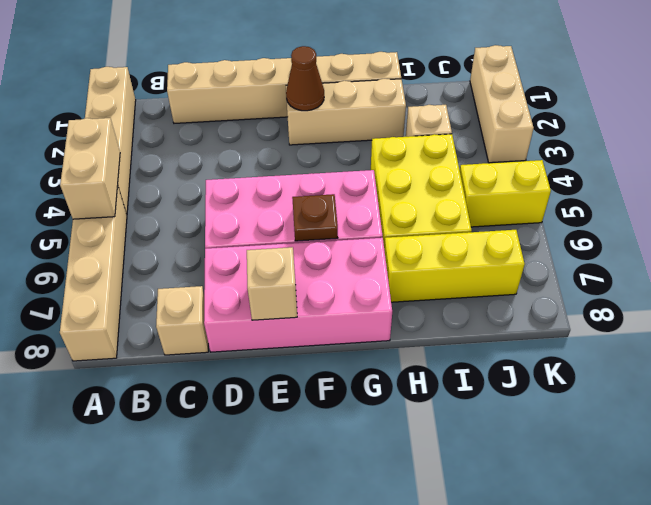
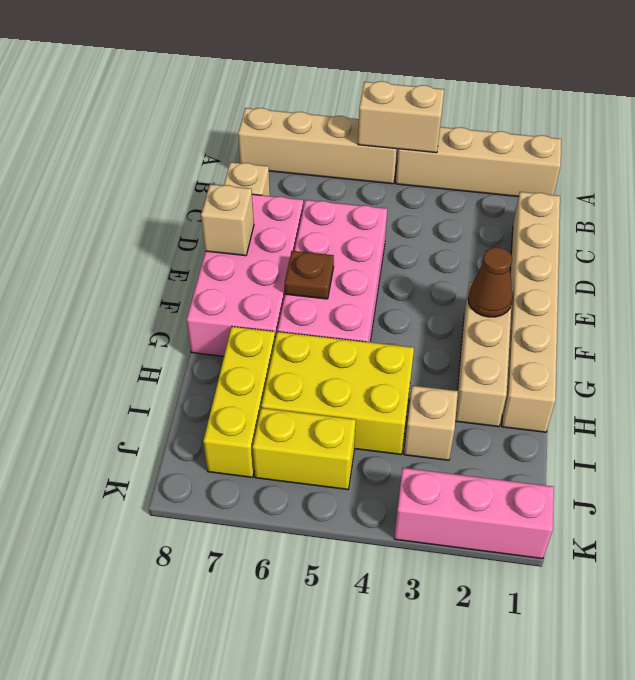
yellow 1x2 brick [460,160,551,227] -> yellow 1x2 brick turned to [253,408,356,489]
tan 1x3 brick [470,45,534,163] -> pink 1x3 brick [394,468,554,559]

